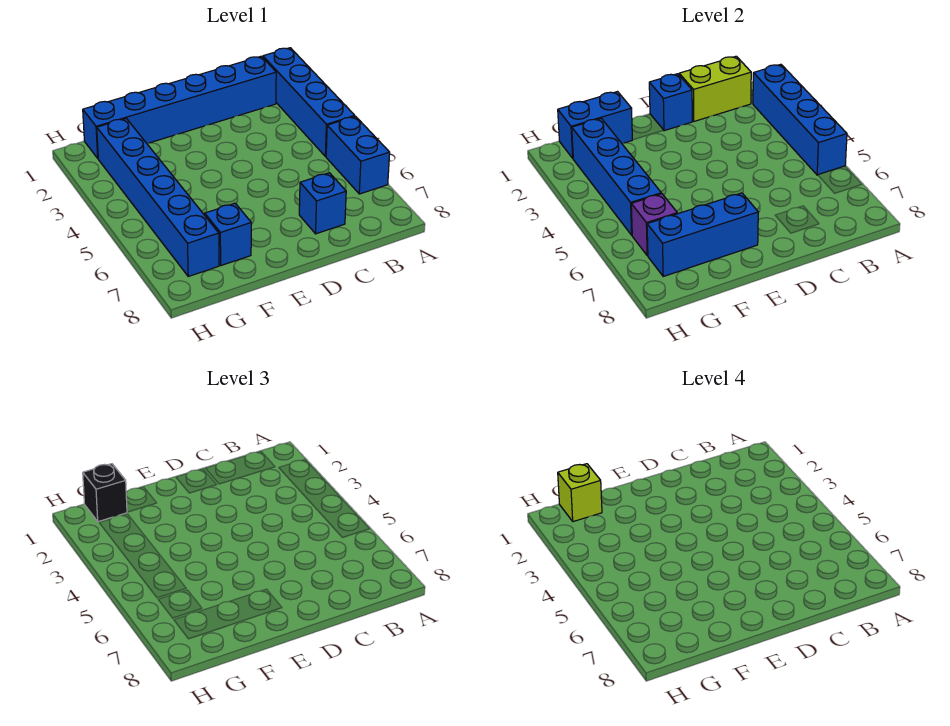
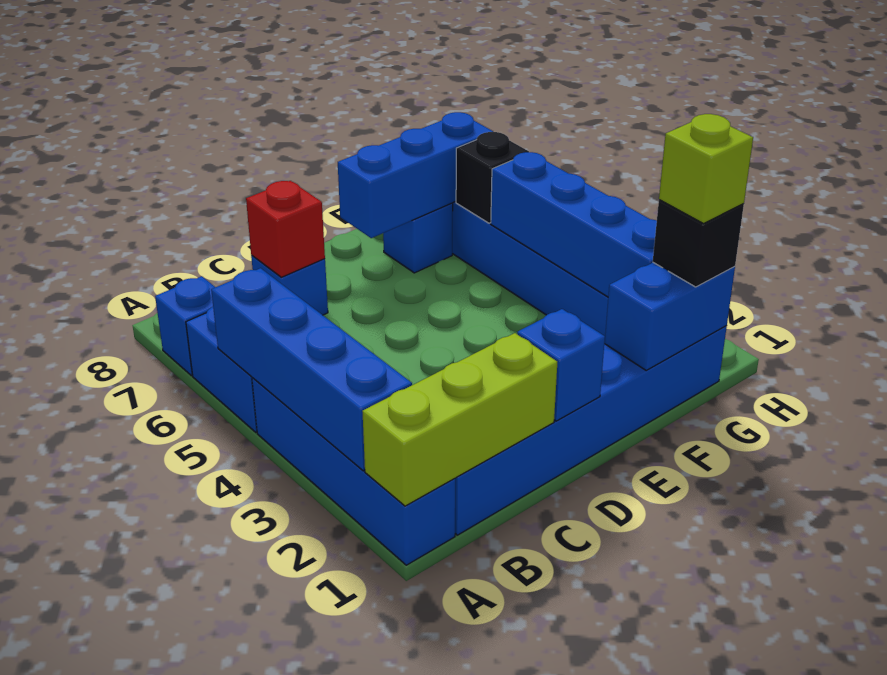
none -> blue 1x1 brick [155,276,215,376]
lime 1x2 brick [679,56,751,121] -> lime 1x3 brick [362,333,557,506]
none -> red 1x1 brick [246,181,325,277]
purple 1x1 brick [631,194,677,256] -> black 1x1 brick [456,132,529,223]

